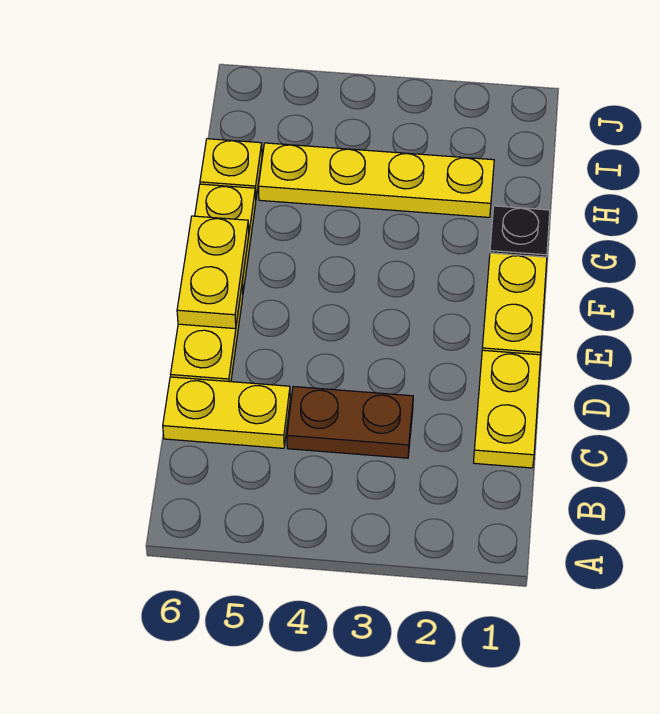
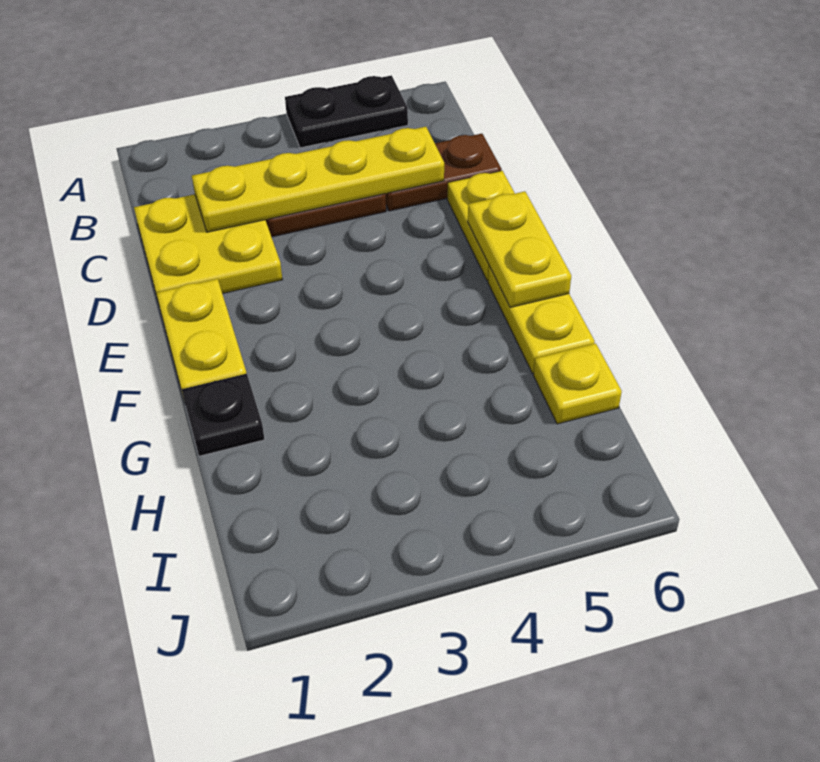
none -> black 1x2 plate [285,75,408,148]
yellow 1x2 plate [474,350,541,468] -> yellow 2x2 plate [134,194,282,299]
yellow 1x2 plate [163,377,290,448] -> brown 1x2 plate [386,134,502,211]
yellow 1x4 plate [258,143,494,217] -> yellow 1x4 plate moved to [192,127,444,232]

